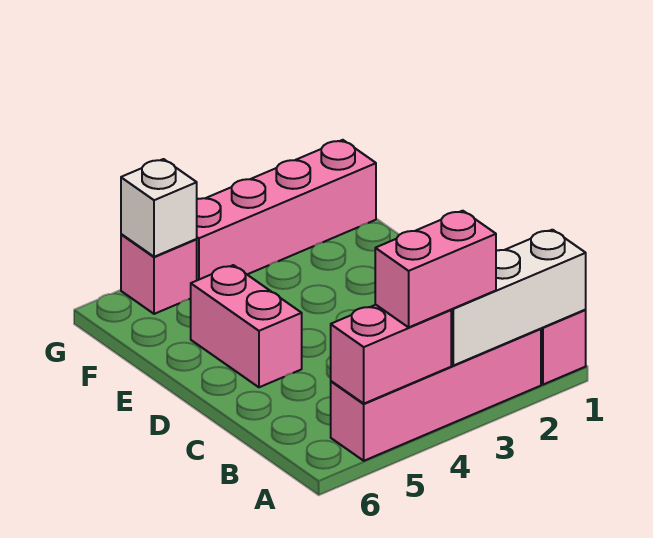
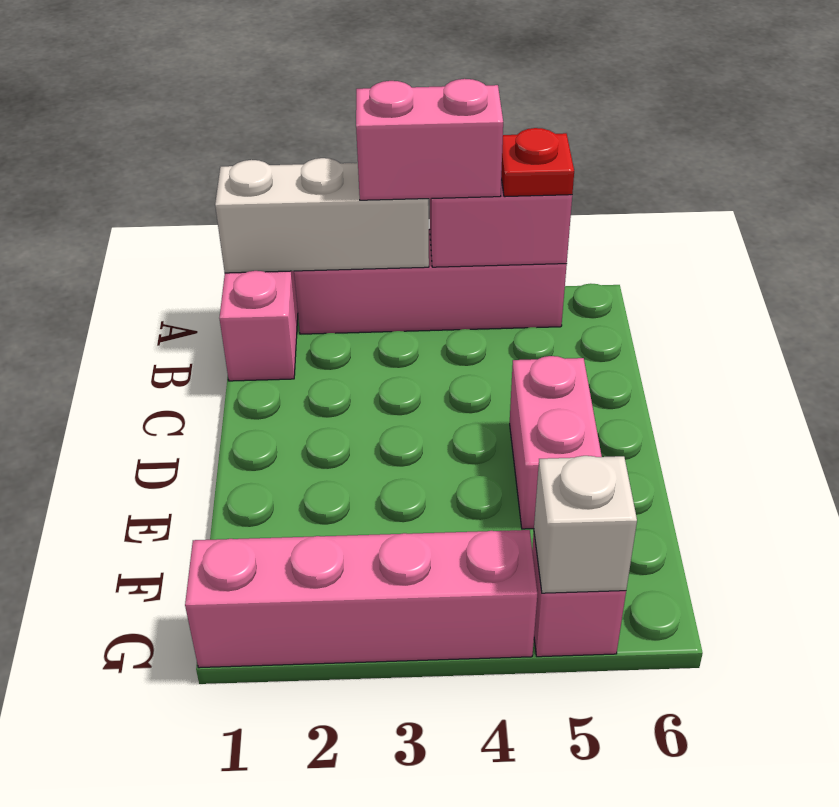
none -> red 1x1 plate [501,128,574,197]

